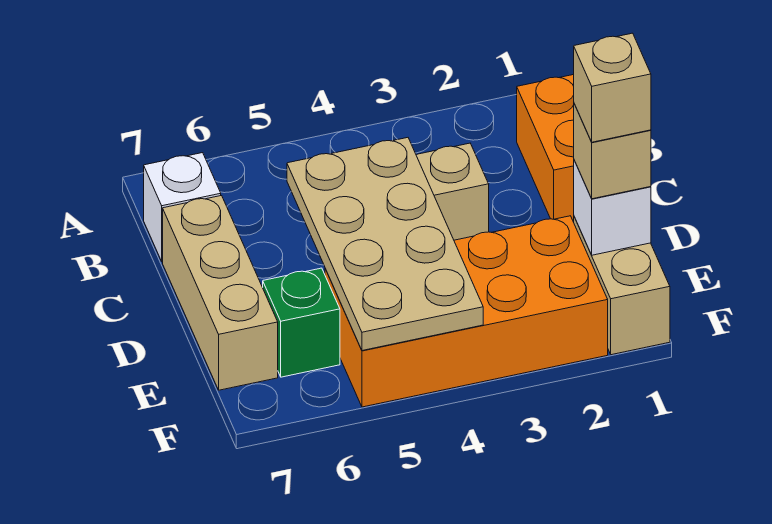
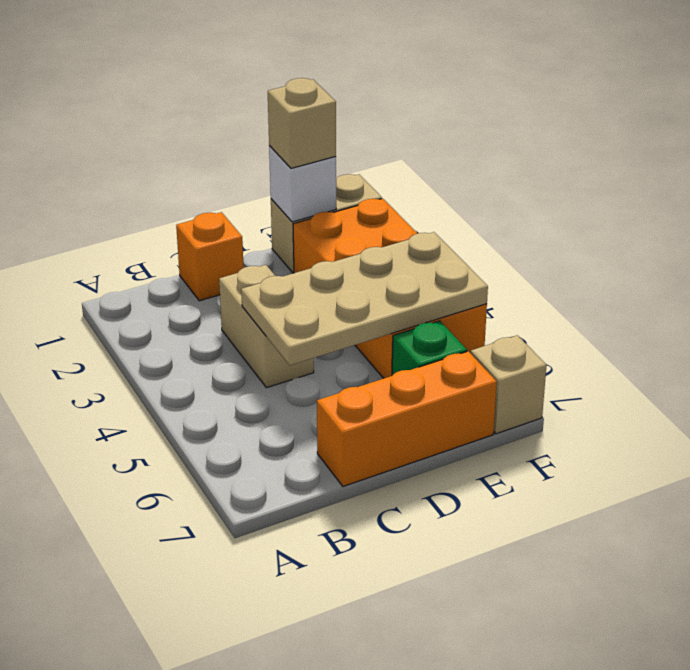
orange 1x2 brick [517,75,574,222] -> orange 1x1 brick [176,212,244,301]
white 1x1 brick [144,153,221,262] -> none
tan 1x3 brick [163,196,278,390] -> orange 1x3 brick [317,351,497,486]
tan 1x1 brick [574,33,651,142] -> tan 1x1 brick moved to [471,335,547,434]

